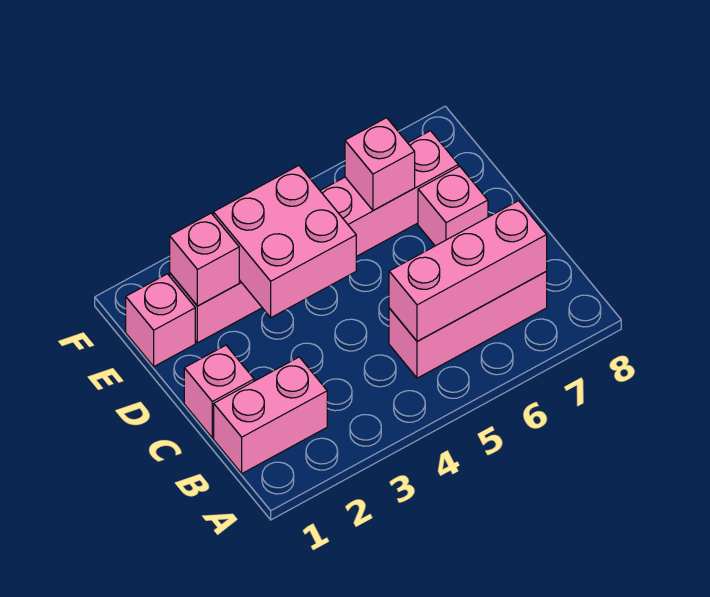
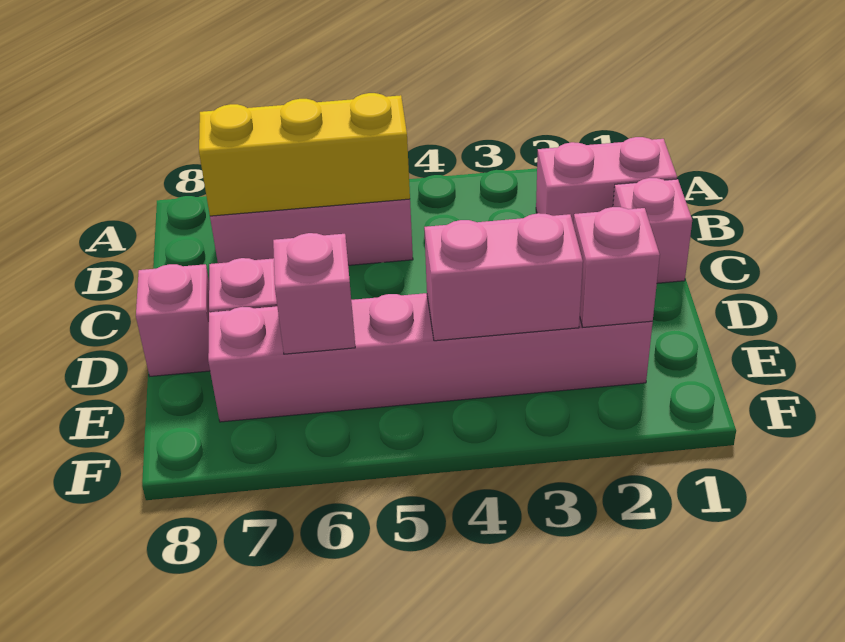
pink 1x3 brick [389,201,547,341] -> yellow 1x3 brick [199,93,410,216]
pink 2x2 brick [213,166,356,318] -> pink 1x2 brick [424,213,583,341]
pink 1x1 brick [126,274,195,366] -> pink 1x1 brick moved to [136,264,210,376]

